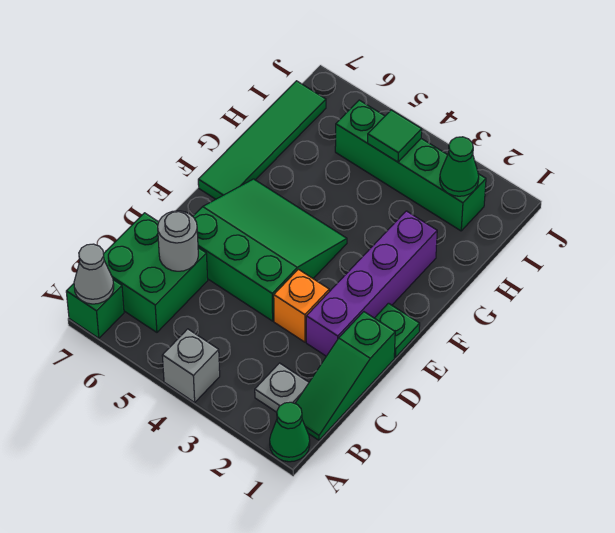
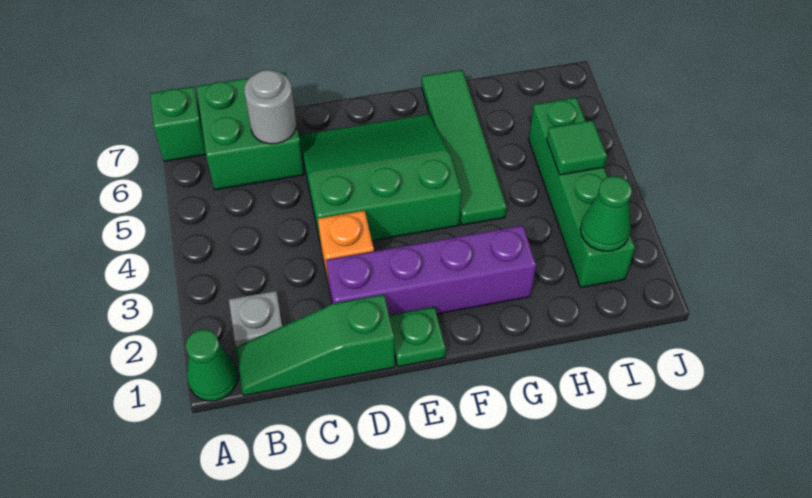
grey 1x1 brick [162,329,220,402] -> none
grey 1x1 cone [74,244,114,304] -> none
green 3x3 slope [193,179,347,321] -> green 3x3 slope turned to [299,114,462,245]
green 1x4 tile [198,81,326,199] -> green 1x4 tile turned to [422,70,507,225]

